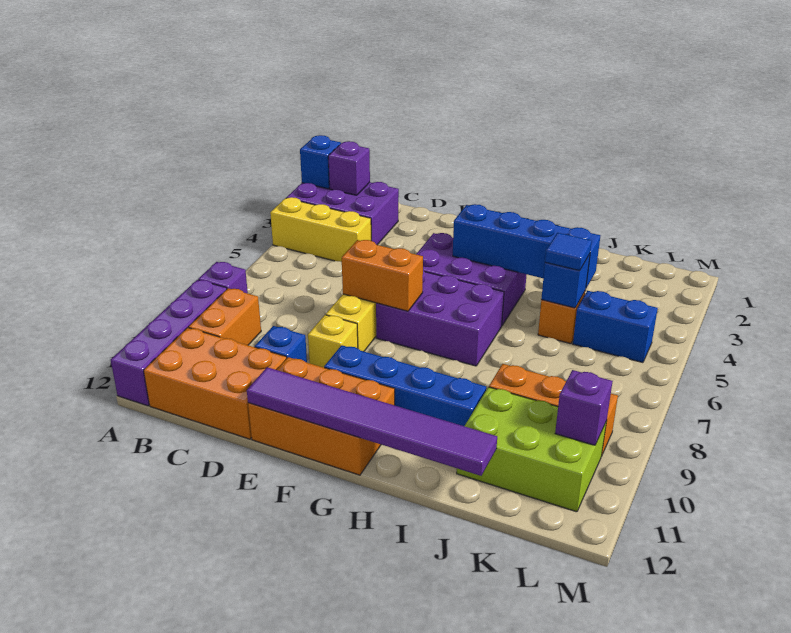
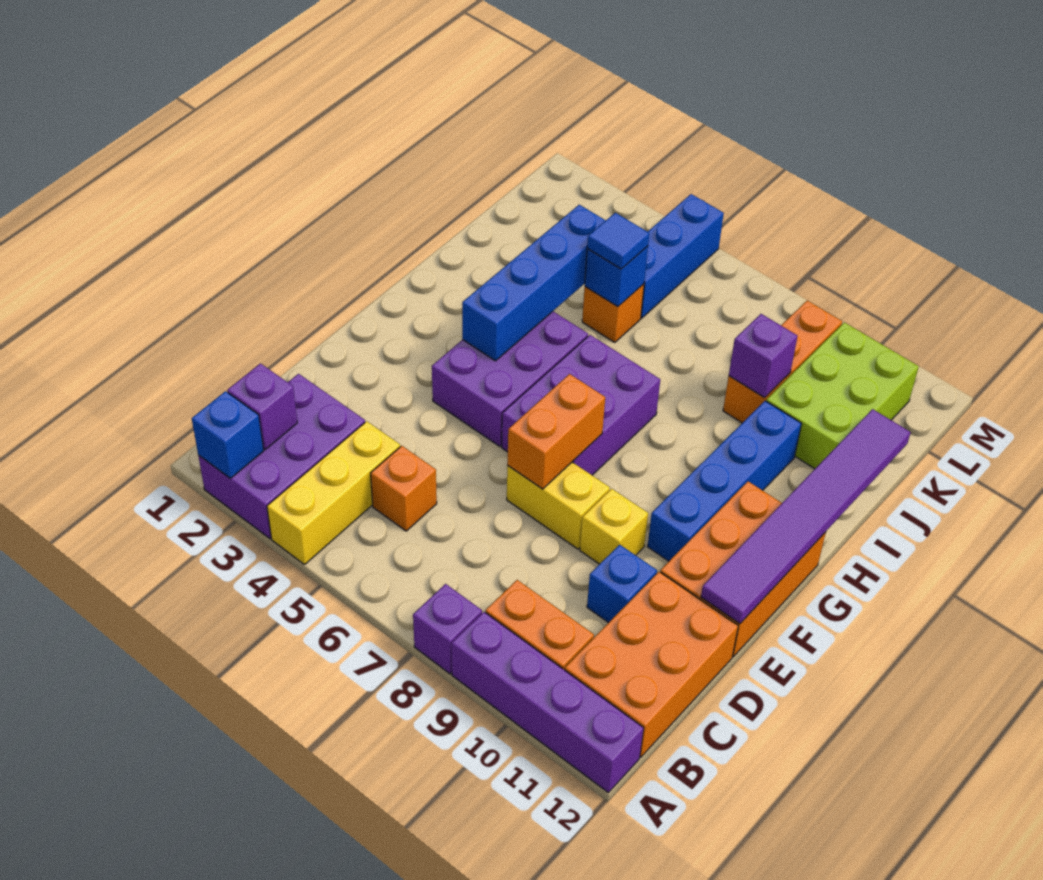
none -> orange 1x1 brick [371,446,437,531]
blue 1x2 brick [573,291,658,363] -> blue 1x3 brick [641,194,724,318]
purple 1x1 brick [555,370,613,445] -> purple 1x1 brick moved to [729,314,797,398]

